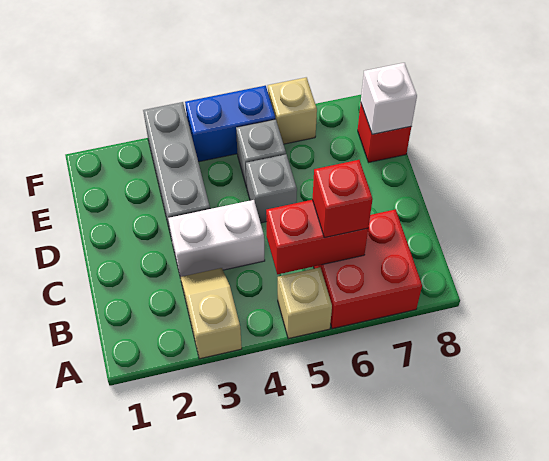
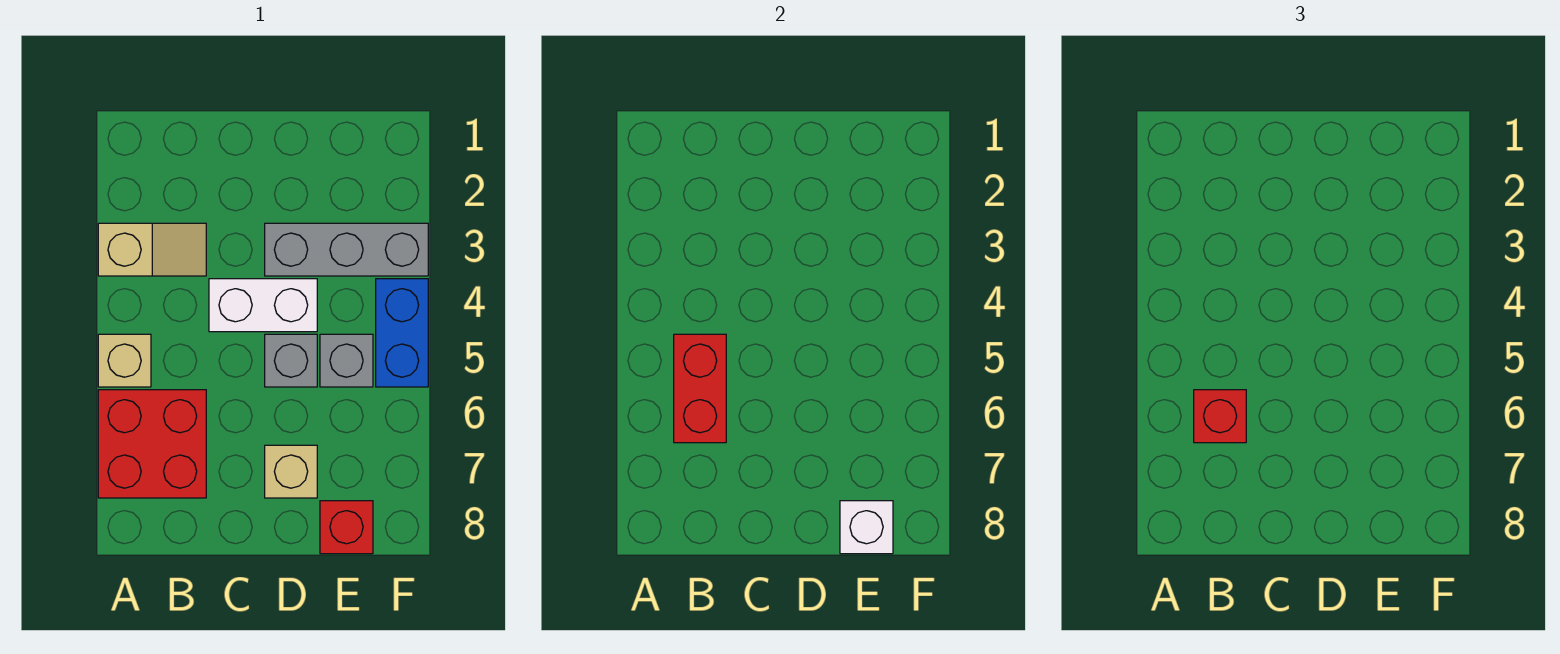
white 1x2 brick [168,200,265,278] -> white 1x2 brick turned to [209,279,317,332]
tan 1x1 brick [268,77,317,144] -> tan 1x1 brick moved to [265,445,317,498]

